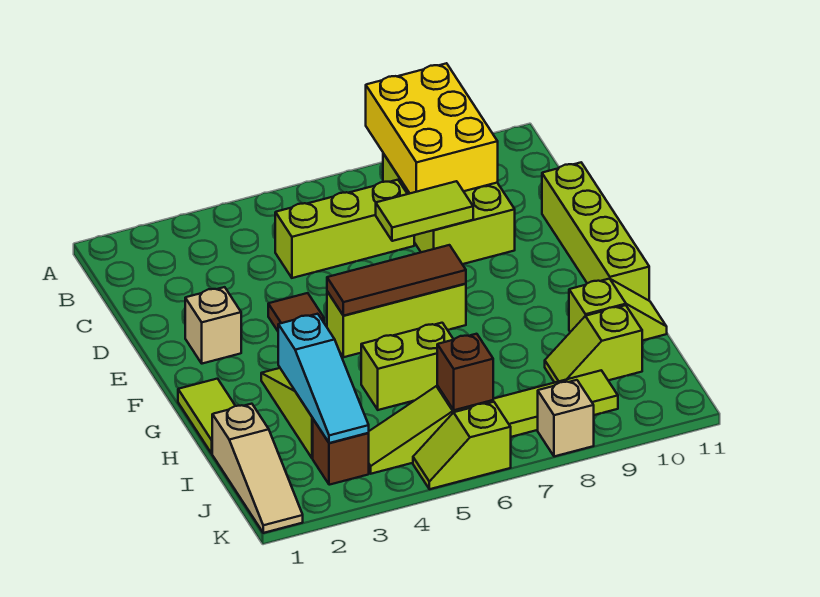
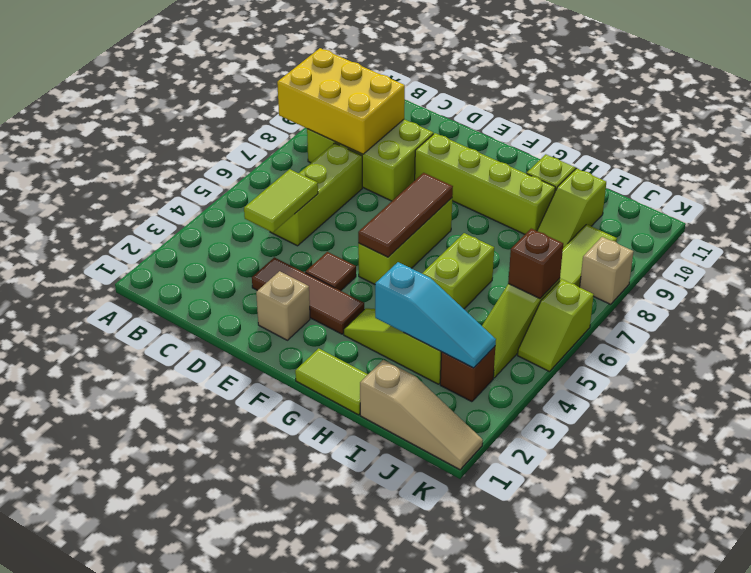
none -> brown 1x3 tile [252,257,364,334]
lime 1x2 tile [376,181,473,241] -> lime 1x2 tile moved to [244,169,318,233]
lime 1x4 brick [542,163,649,300] -> lime 1x4 brick moved to [415,133,555,234]

